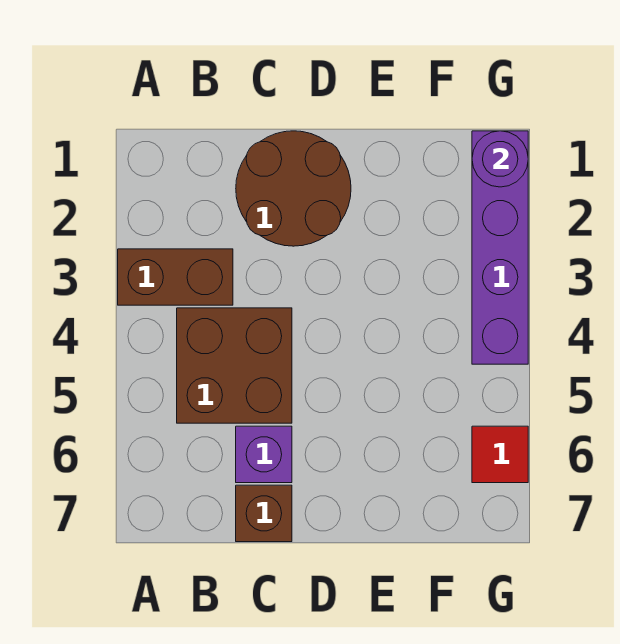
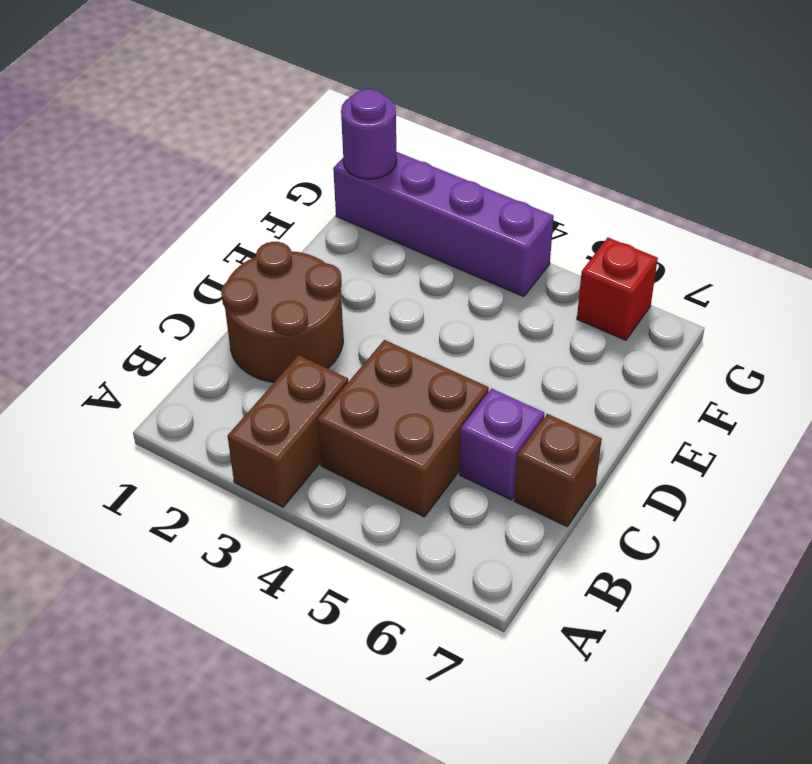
red 1x1 tile [472,426,528,483] -> red 1x1 brick [577,238,658,340]

